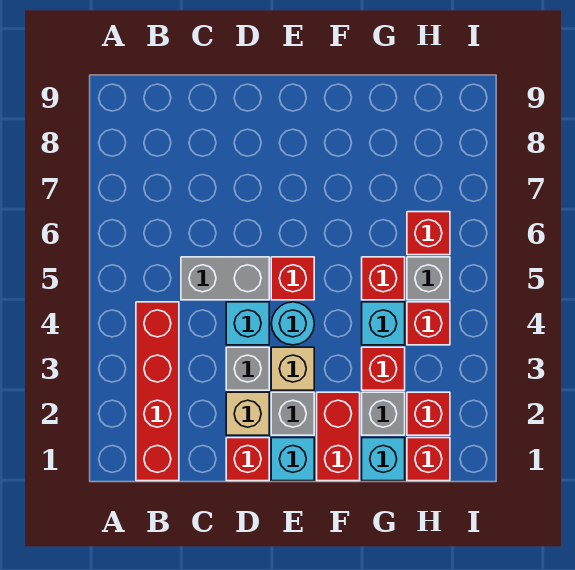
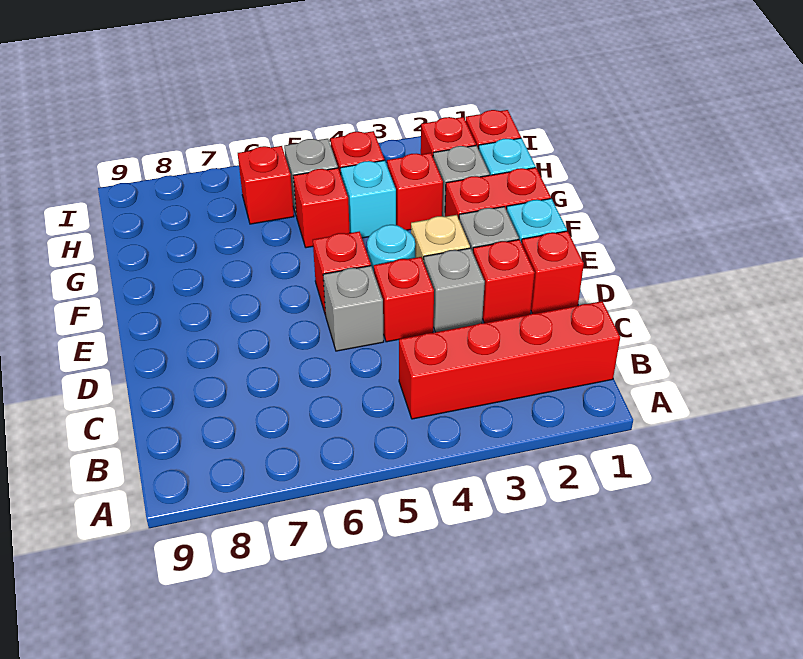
grey 1x2 brick [181,257,269,300] -> grey 1x1 brick [323,266,384,351]
tan 1x1 brick [226,392,269,435] -> red 1x1 brick [473,240,535,323]
cyan 1x1 brick [226,302,269,345] -> red 1x1 brick [374,257,434,342]

